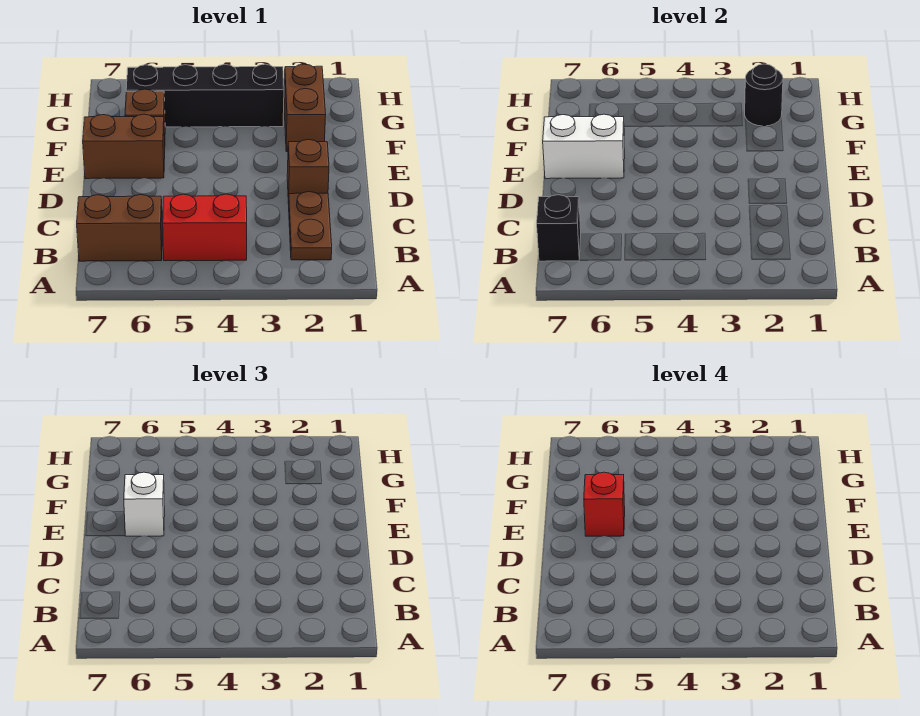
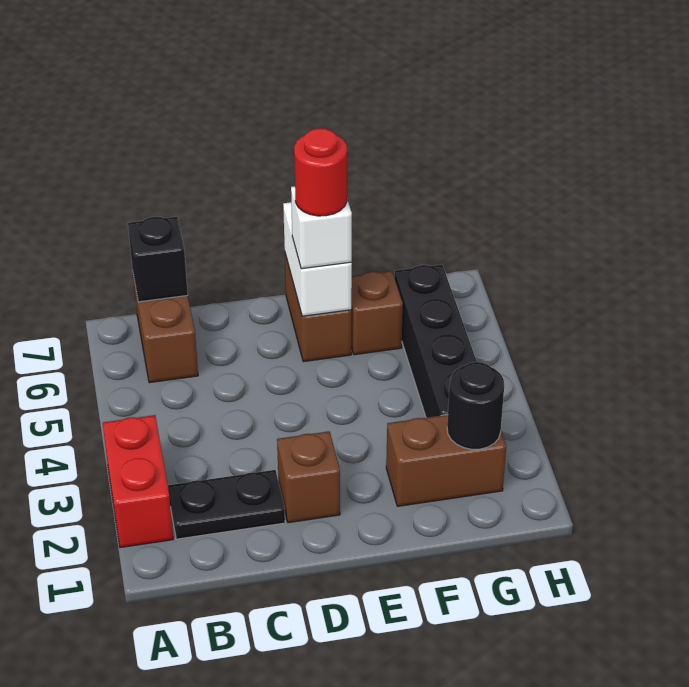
brown 1x2 plate [288,192,332,260] -> black 1x2 plate [168,470,285,539]
red 1x2 brick [163,194,247,261] -> red 1x2 brick moved to [103,415,173,548]
red 1x1 brick [584,472,625,536] -> red 1x1 round brick [294,128,347,216]

